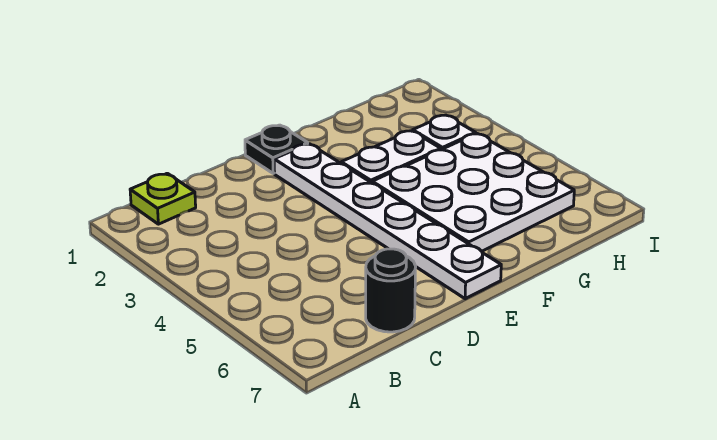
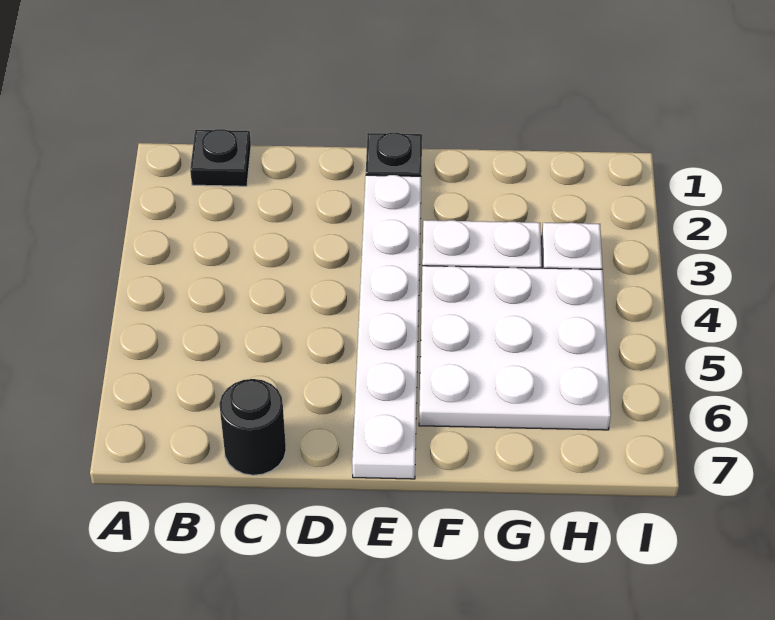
lime 1x1 plate [130,173,196,224] -> black 1x1 plate [190,129,251,186]

